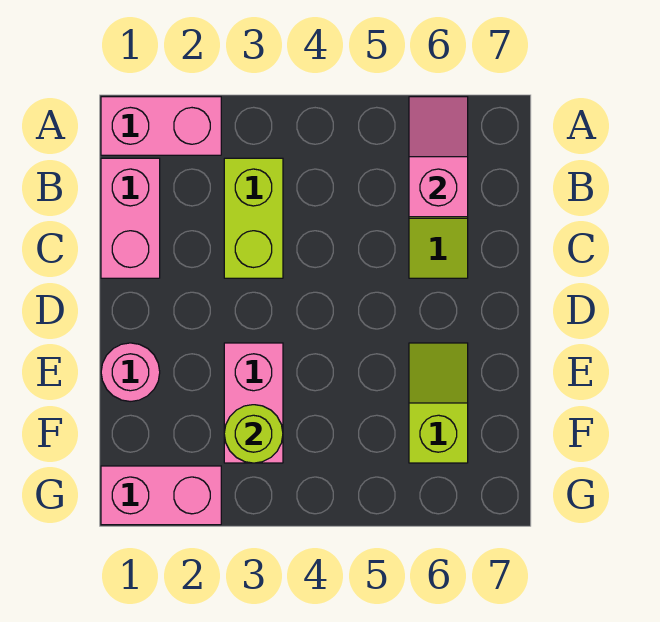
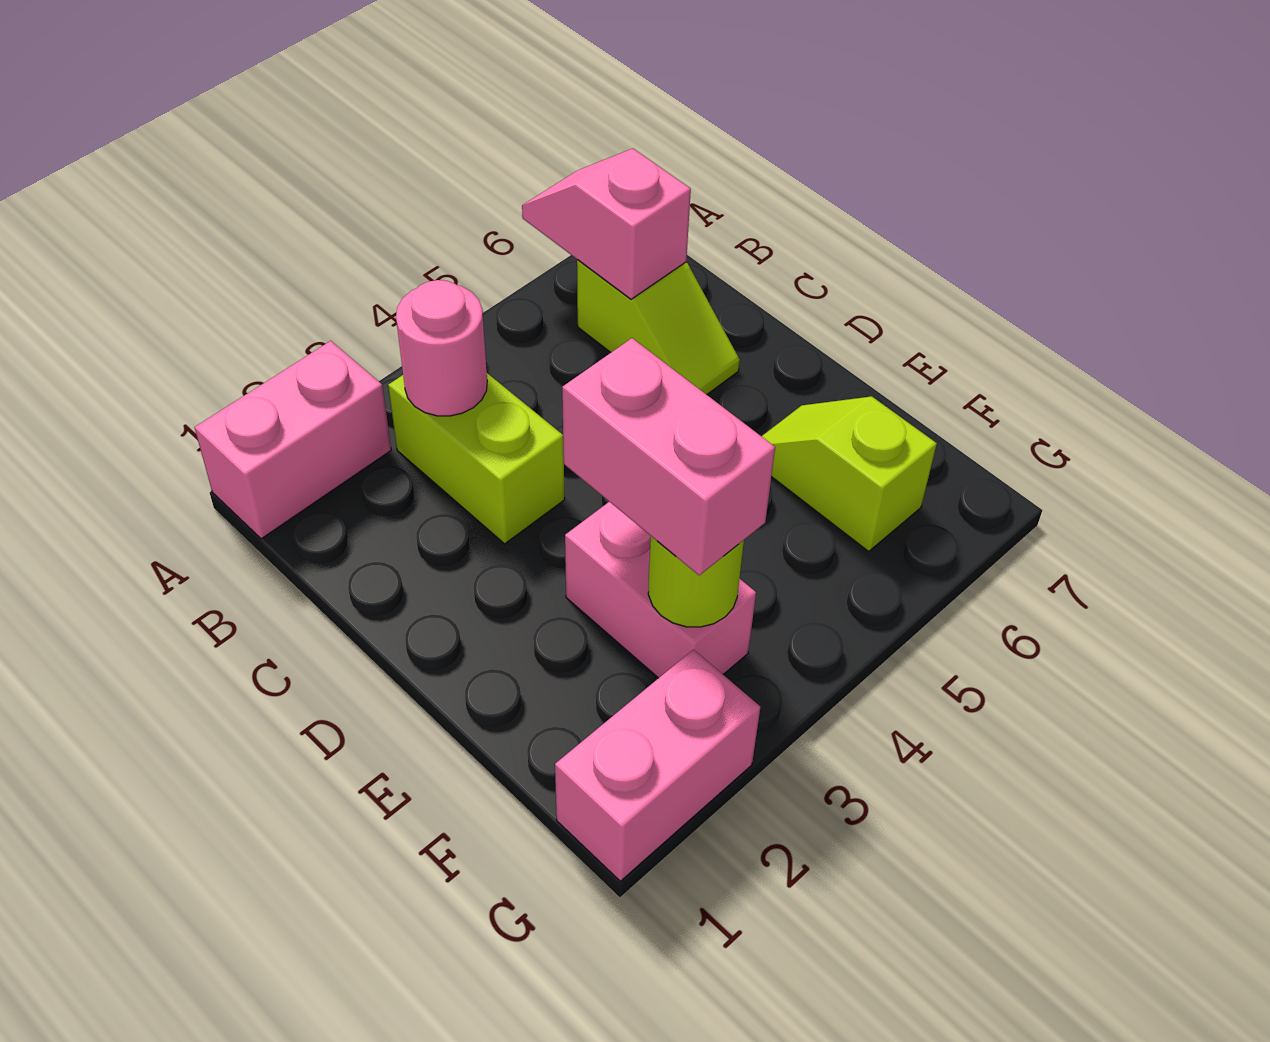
pink 1x2 brick [101,158,160,278] -> pink 1x2 brick moved to [562,338,775,575]
pink 1x1 round brick [101,343,160,402] -> pink 1x1 round brick moved to [396,280,487,416]

